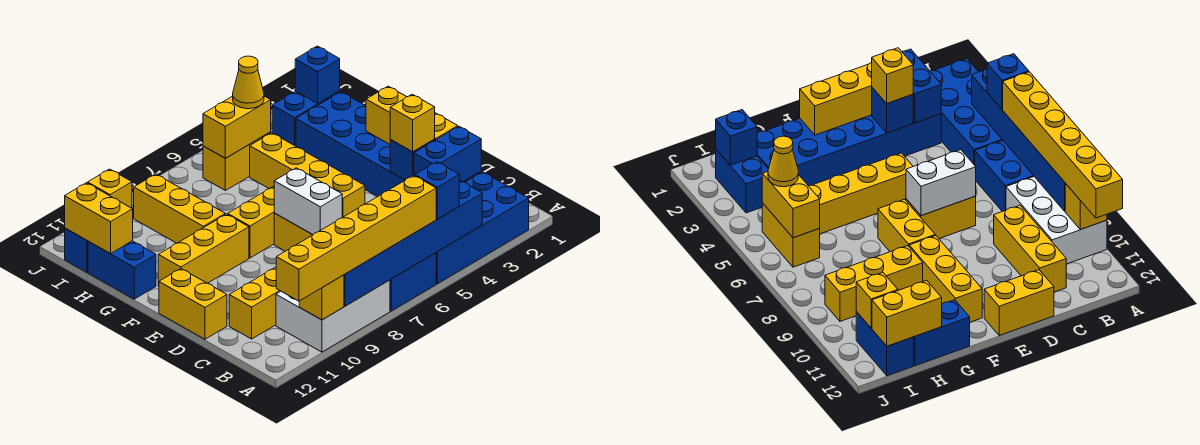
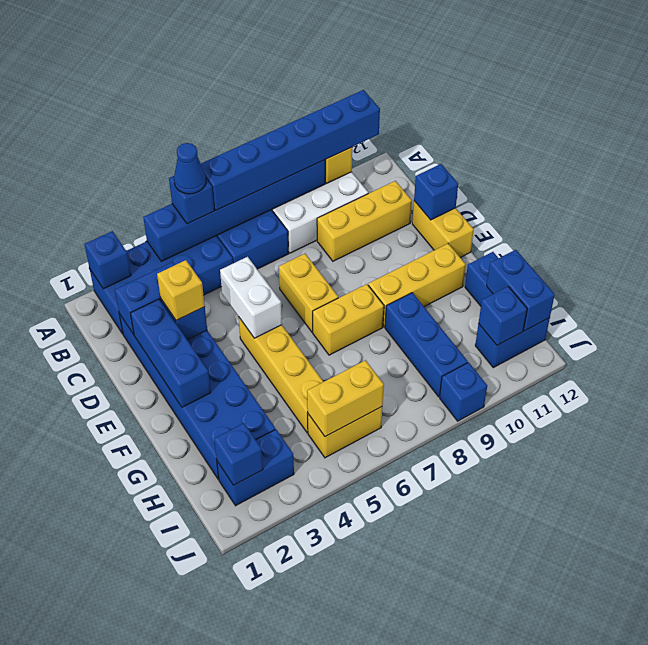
none -> blue 1x1 brick [85,231,131,289]
none -> blue 1x1 cone [174,143,206,194]
yellow 1x6 brick [276,175,436,301] -> blue 1x6 brick [201,90,380,210]
yellow 1x3 brick [366,86,458,144] -> blue 1x3 brick [131,299,211,407]
white 1x2 brick [274,168,342,235] -> white 1x2 brick moved to [220,257,282,338]
none -> blue 1x1 brick [414,164,458,220]
yellow 1x3 brick [134,174,225,243] -> blue 1x3 brick [385,293,468,397]
yellow 1x2 brick [65,183,133,254] -> blue 1x2 brick [487,250,555,331]
yellow 1x1 cone [233,56,264,109] -> none
yellow 1x1 brick [88,169,132,208] -> blue 1x1 brick [478,287,527,345]
none -> blue 1x1 brick [440,362,487,421]

